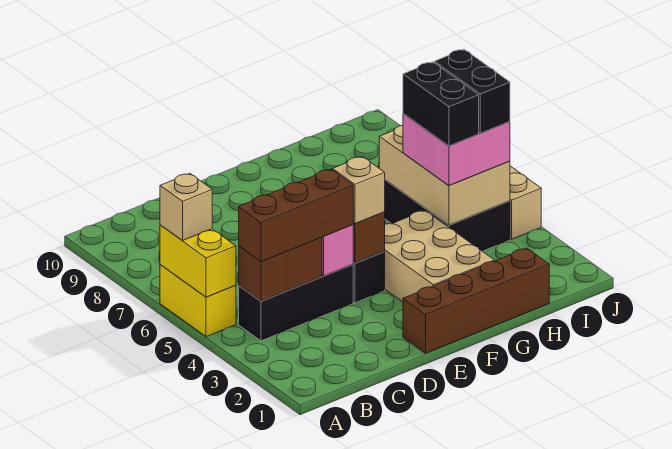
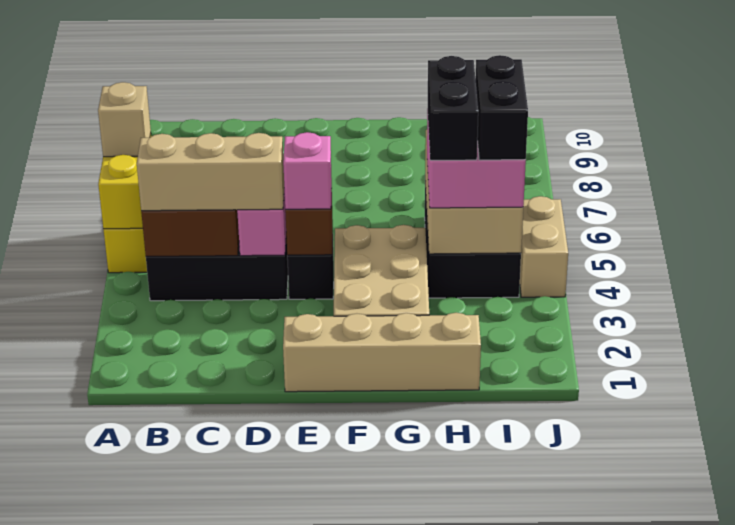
brown 1x3 brick [239,169,353,262] -> tan 1x3 brick [137,133,284,211]
brown 1x4 brick [403,248,549,353] -> tan 1x4 brick [283,313,481,392]
tan 1x1 brick [333,156,385,224] -> pink 1x1 brick [283,132,332,209]

